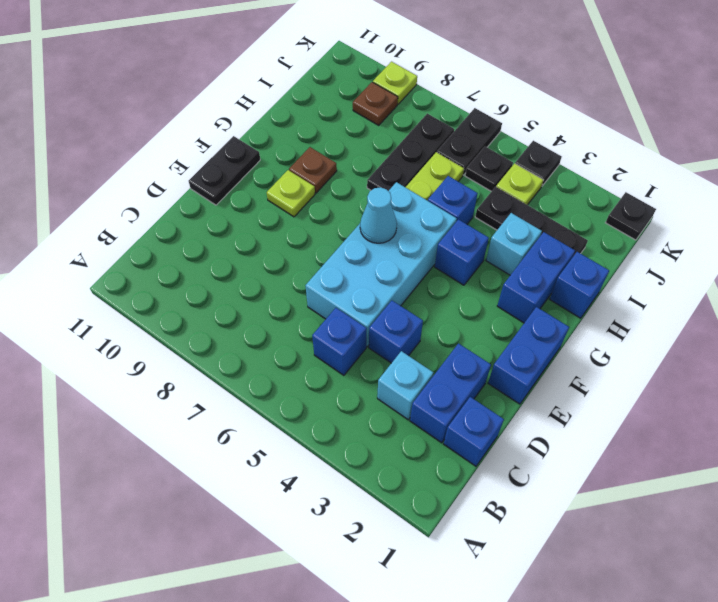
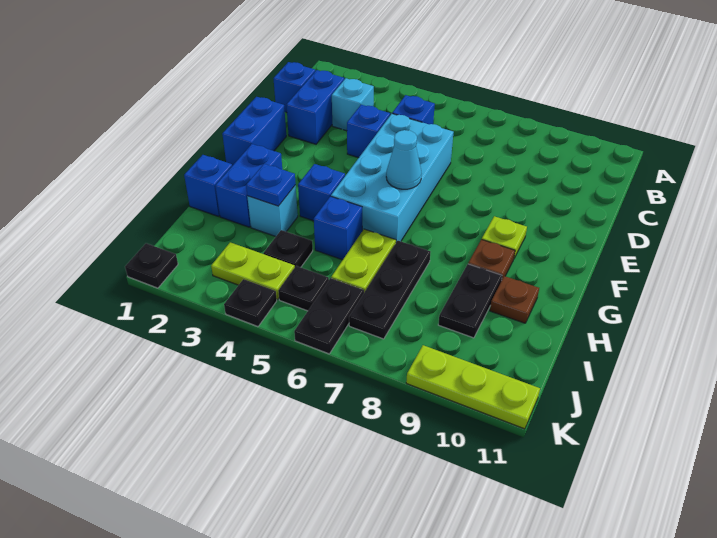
black 1x2 plate [189,136,260,205] -> black 1x2 plate moved to [438,264,502,338]
none -> blue 1x1 plate [246,164,296,206]
black 1x3 plate [475,187,588,256] -> black 1x1 plate [264,230,313,267]
lime 1x1 plate [496,163,543,205] -> lime 1x2 plate [211,242,295,300]
brown 1x1 plate [353,82,398,125] -> brown 1x1 plate moved to [490,276,539,323]
lime 1x1 plate [373,62,417,104] -> lime 1x3 plate [406,345,540,429]

